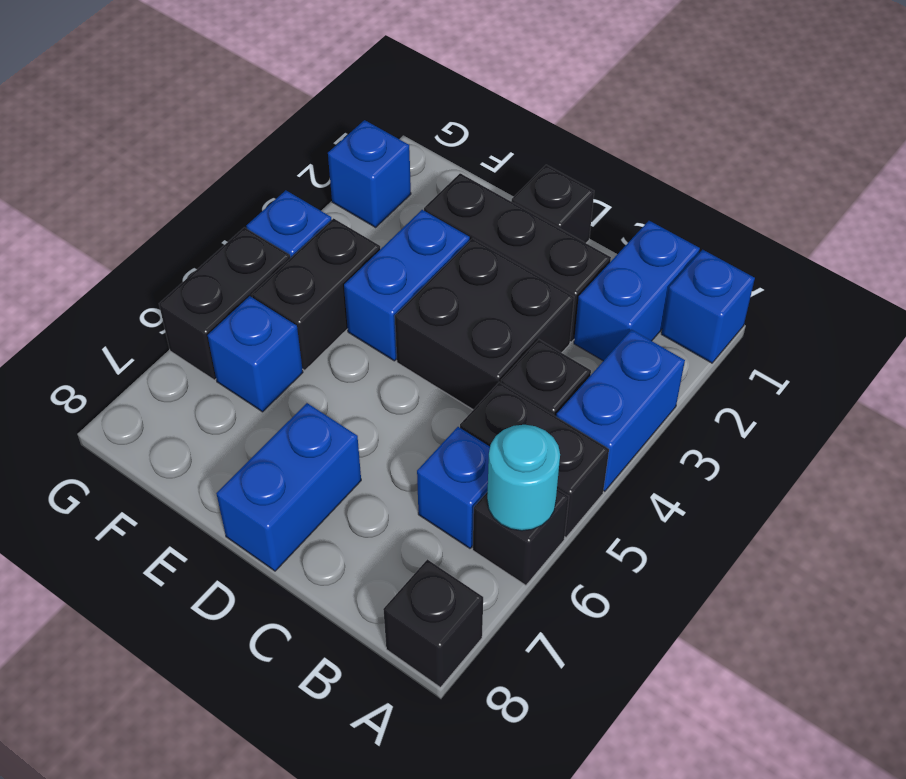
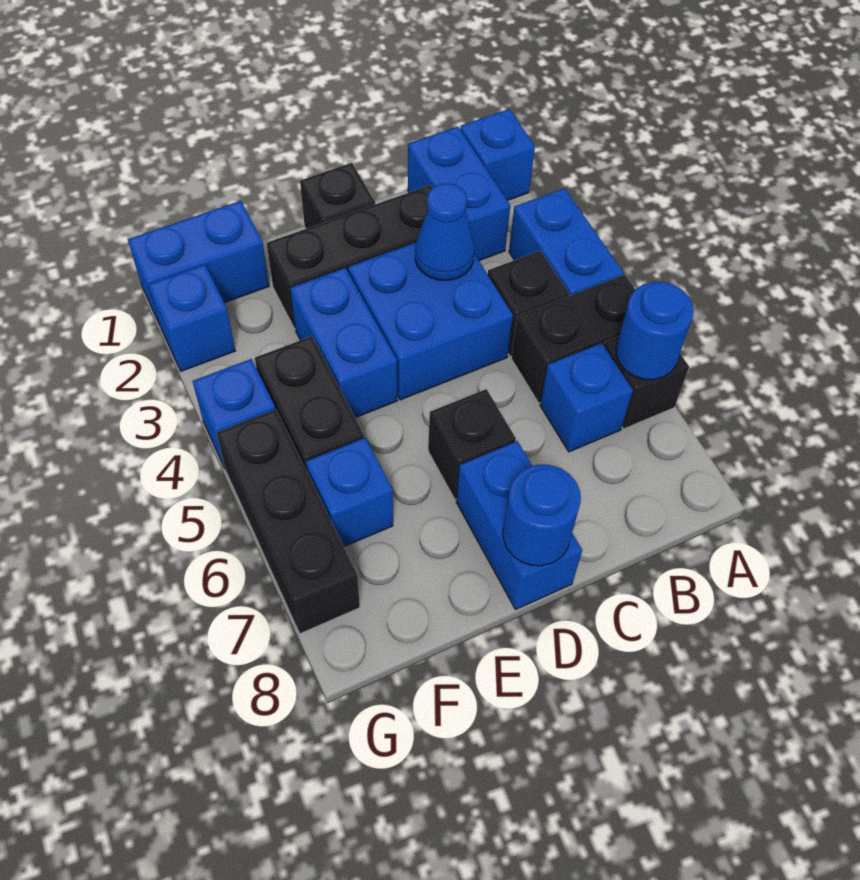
cyan 1x1 round brick [487,425,560,531] -> blue 1x1 round brick [616,282,694,380]
black 1x1 brick [383,559,483,687] -> black 1x1 brick moved to [428,389,516,500]
black 2x2 brick [395,238,574,410] -> blue 2x2 brick [348,242,513,400]
none -> blue 1x1 cone [415,183,474,280]
none -> blue 1x1 round brick [503,465,581,566]
none -> blue 1x2 brick [128,201,269,325]
black 1x2 brick [159,227,290,380] -> black 1x3 brick [216,410,360,634]

